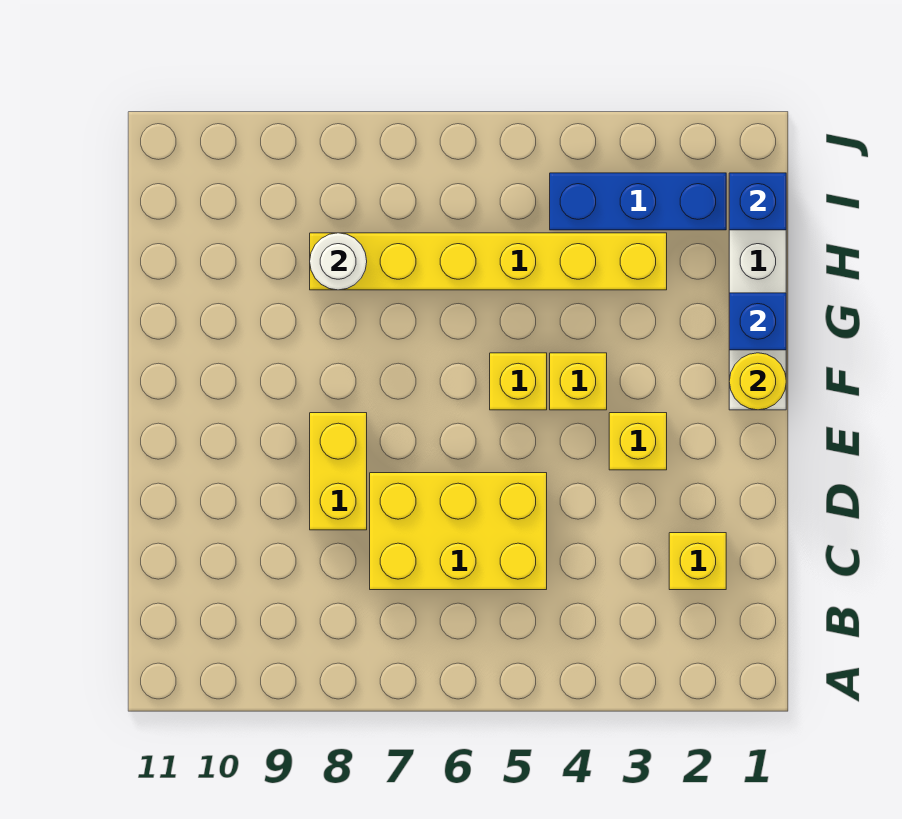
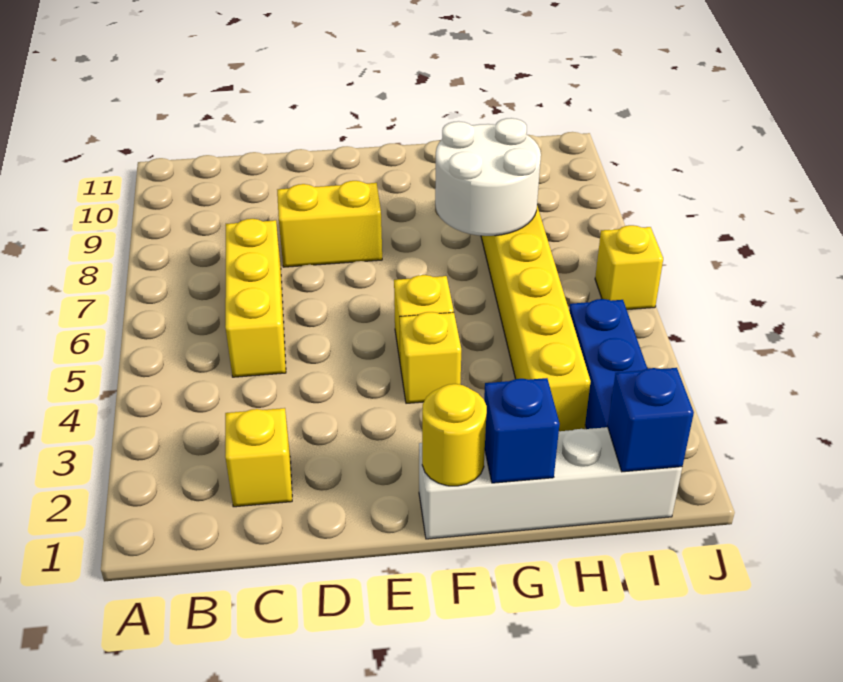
yellow 2x3 brick [370,473,547,590] -> yellow 1x3 brick [225,219,286,377]
yellow 1x1 brick [609,413,667,470] -> yellow 1x1 brick moved to [595,225,663,310]
white 1x1 round brick [310,233,367,290] -> white 2x2 round brick [435,118,541,236]

